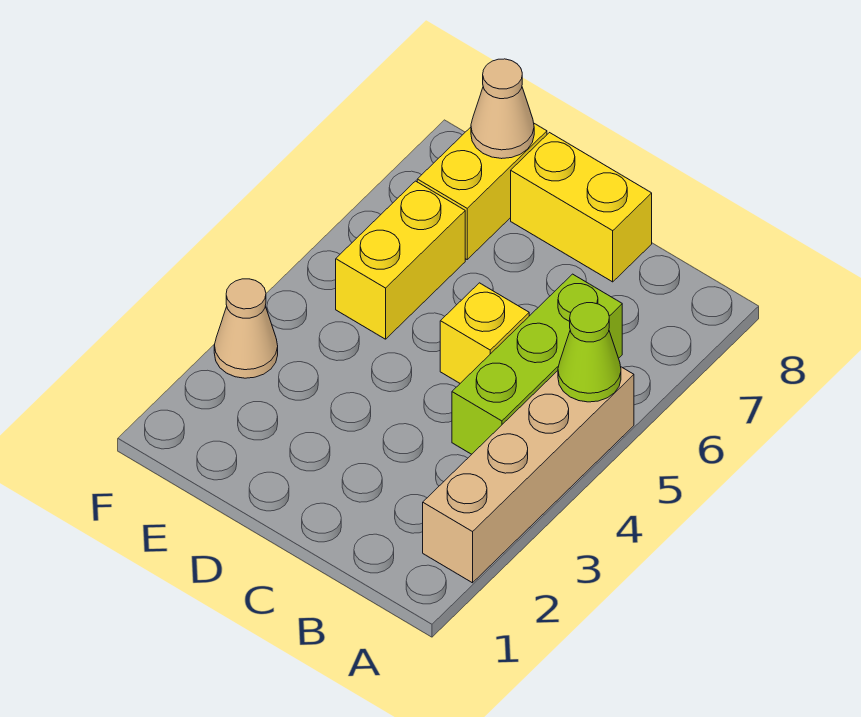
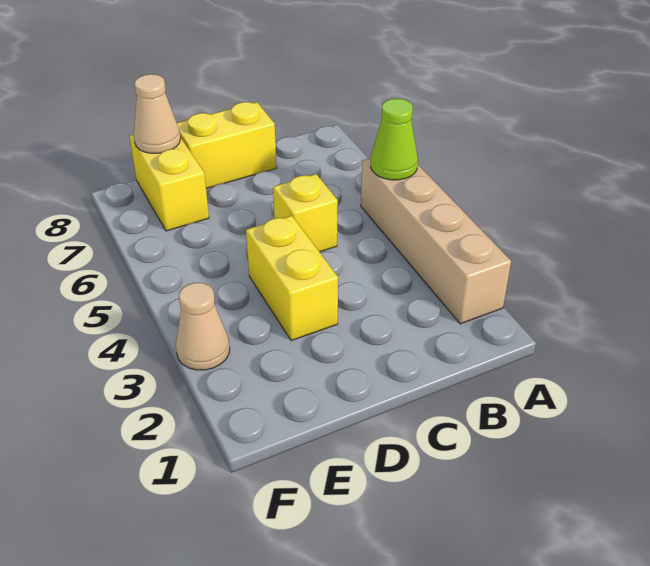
lime 1x3 brick [452,274,622,454] -> none
yellow 1x2 brick [336,181,465,339] -> yellow 1x2 brick moved to [246,216,338,341]

